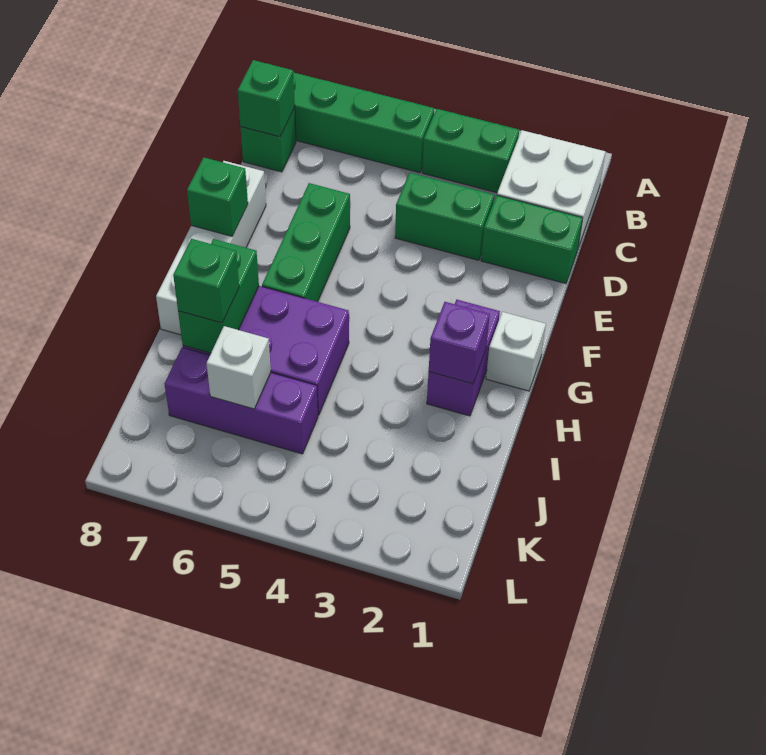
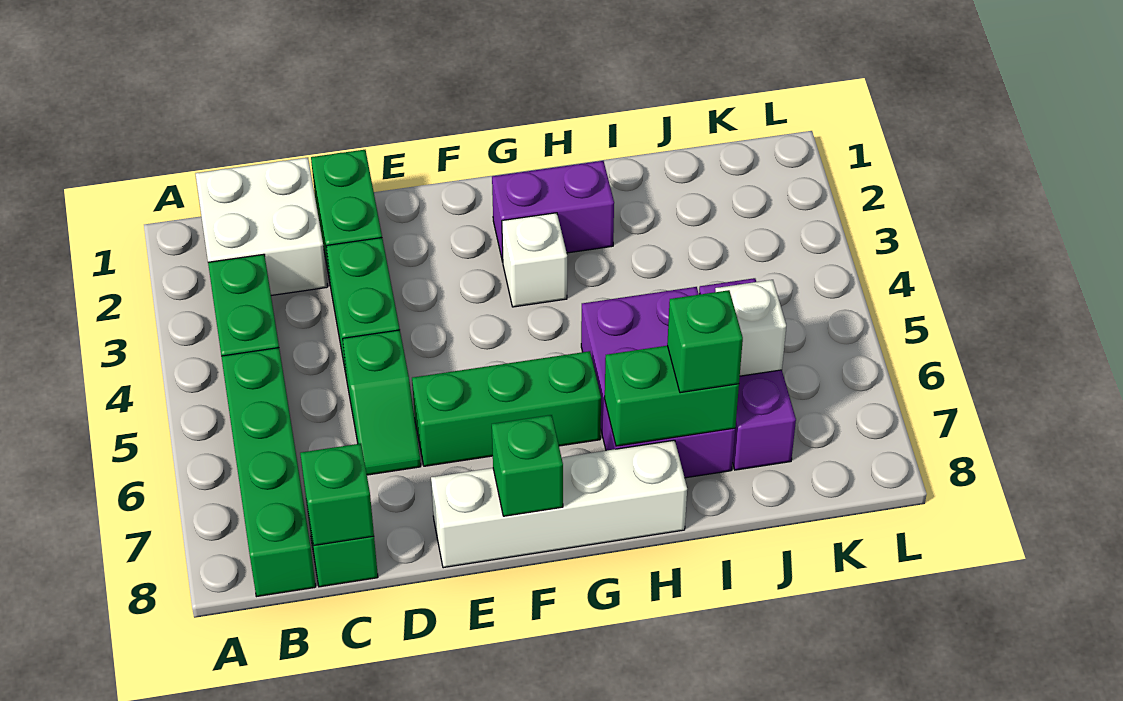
none -> green 1x2 slope [343,330,421,475]
white 1x1 brick [486,312,546,391] -> white 1x1 brick moved to [502,213,567,307]
purple 1x1 brick [429,302,490,384] -> none

